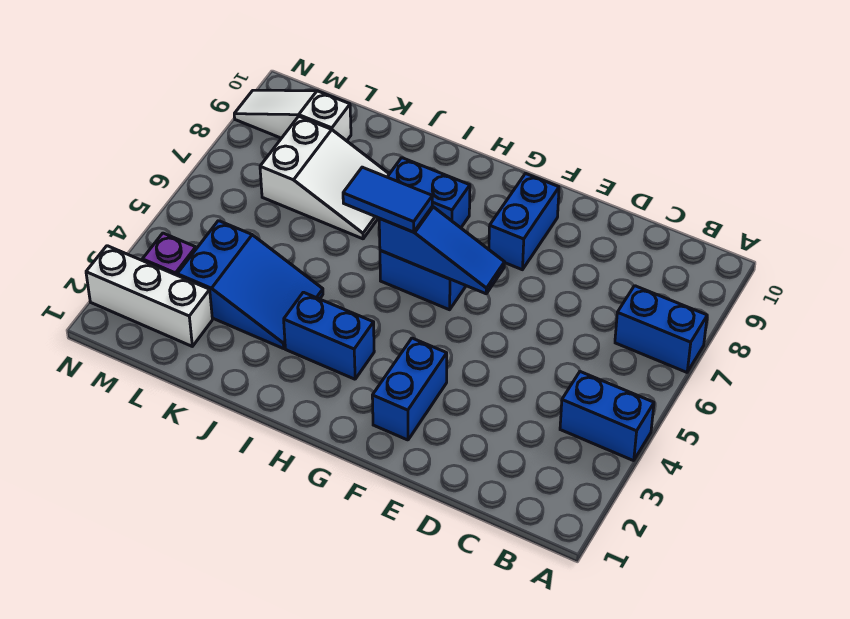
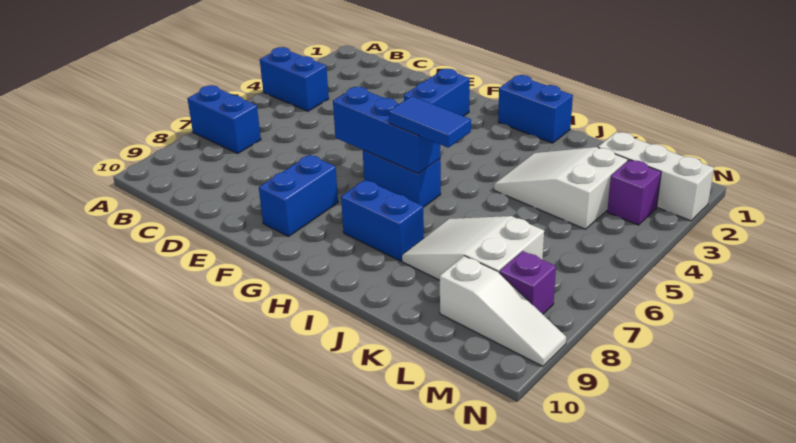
blue 1x3 slope [379,206,505,294] -> blue 1x3 brick [333,87,440,173]
blue 1x2 brick [284,292,374,379] -> blue 1x2 brick moved to [498,75,573,143]
blue 2x3 slope [177,221,323,349] -> white 2x3 slope [494,147,628,229]
none -> purple 1x1 brick [499,251,556,314]

